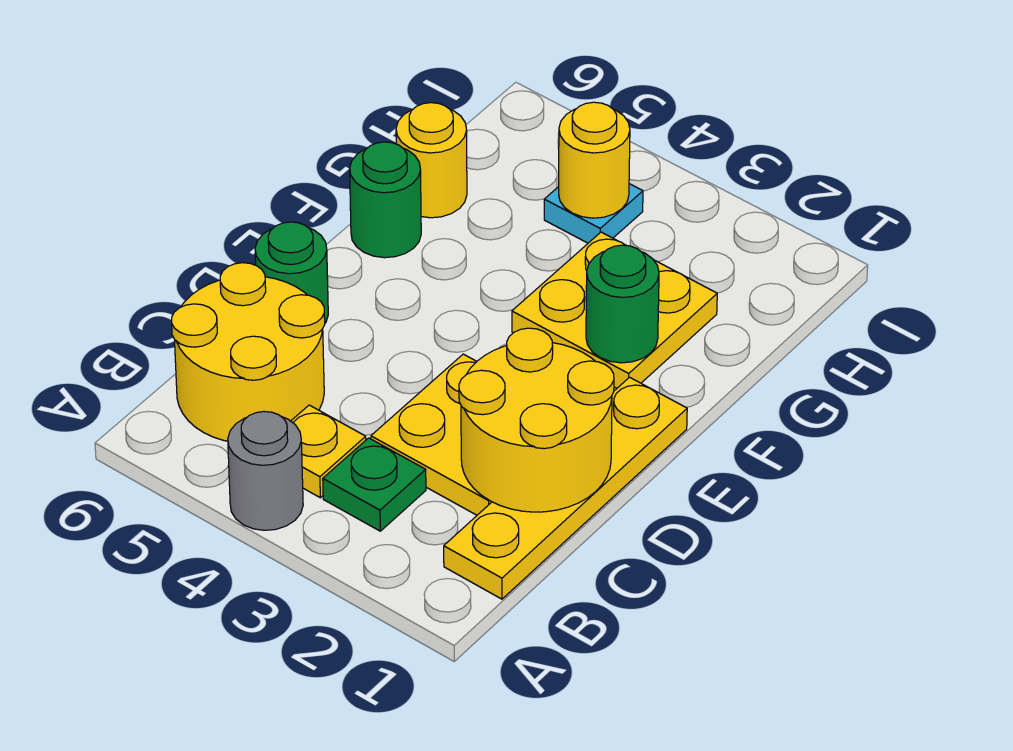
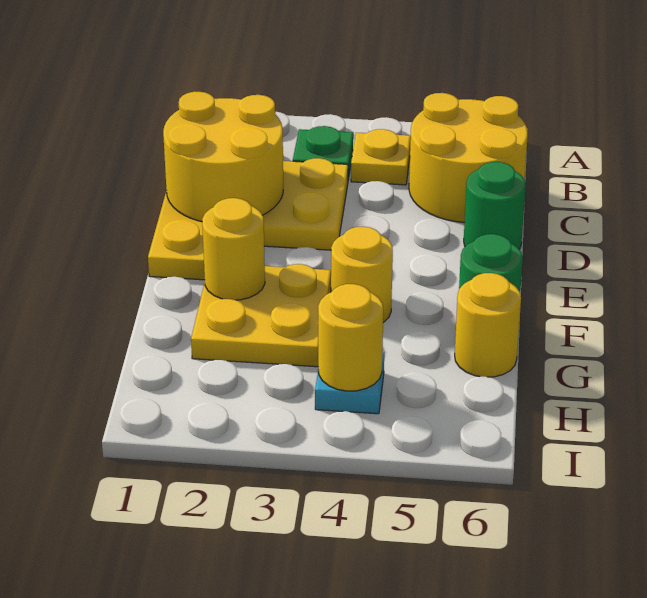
grey 1x1 round brick [228,412,303,530] -> none
green 1x1 round brick [586,245,659,363] -> yellow 1x1 round brick [202,198,265,300]
none -> yellow 1x1 round brick [331,227,393,322]

